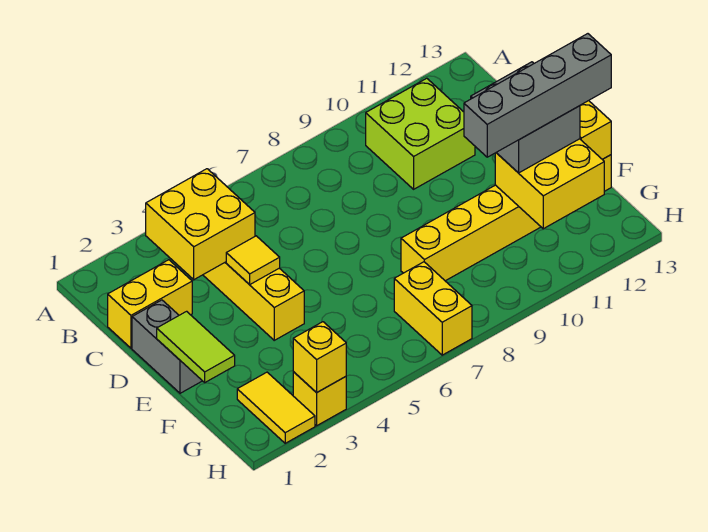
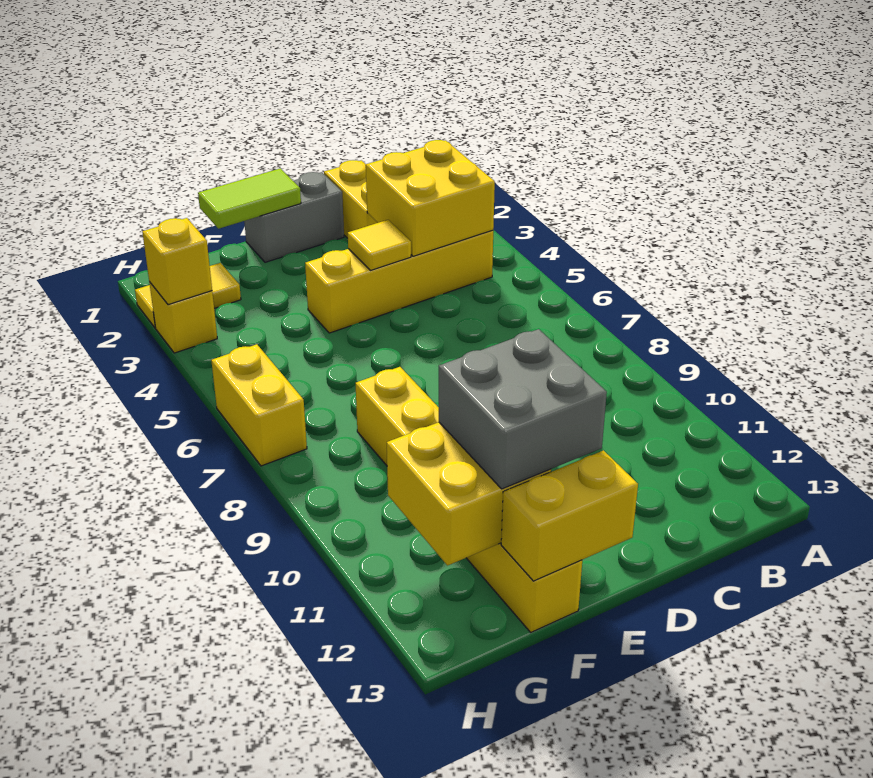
lime 2x2 brick [366,78,475,189] -> none
grey 1x4 brick [464,34,611,157] -> none
yellow 1x2 brick [394,262,472,355] -> yellow 1x2 brick turned to [211,344,307,466]

